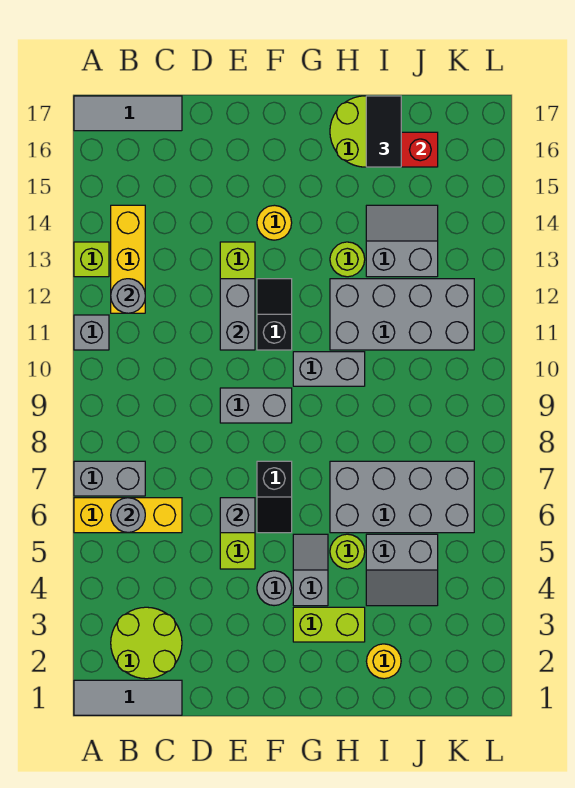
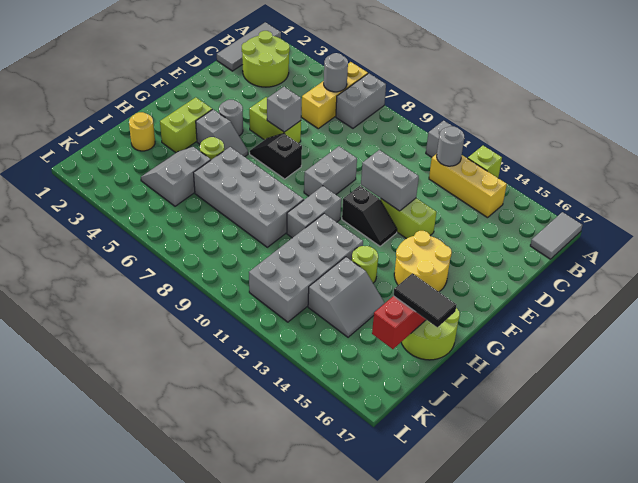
grey 1x3 tile [74,96,182,131] -> grey 1x2 tile [530,212,582,259]
yellow 1x1 round brick [257,205,292,240] -> yellow 2x2 round brick [394,231,452,292]
grey 2x4 brick [330,461,474,533] -> grey 2x4 brick turned to [194,147,304,247]

